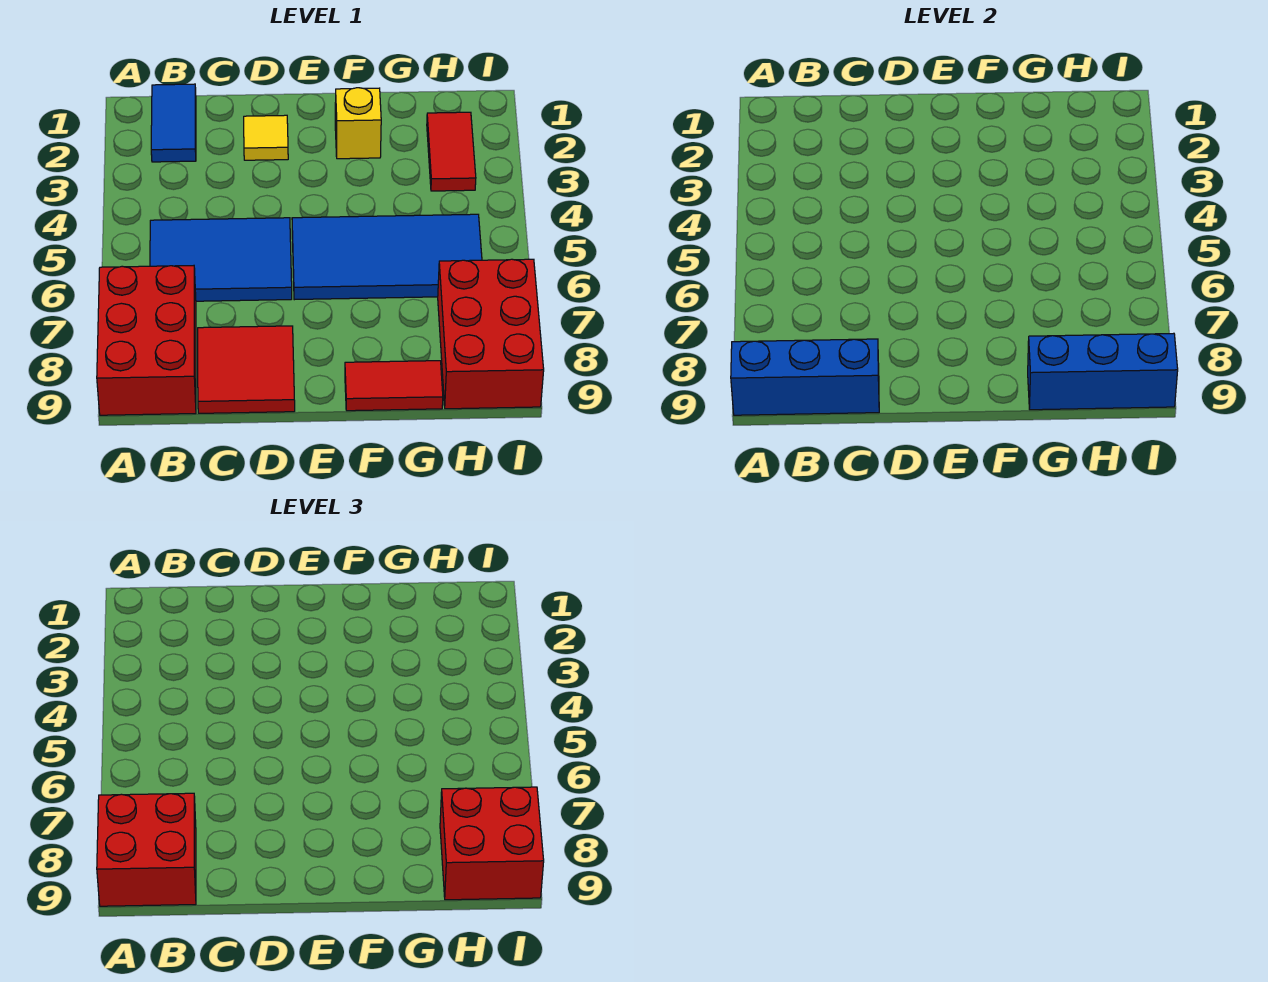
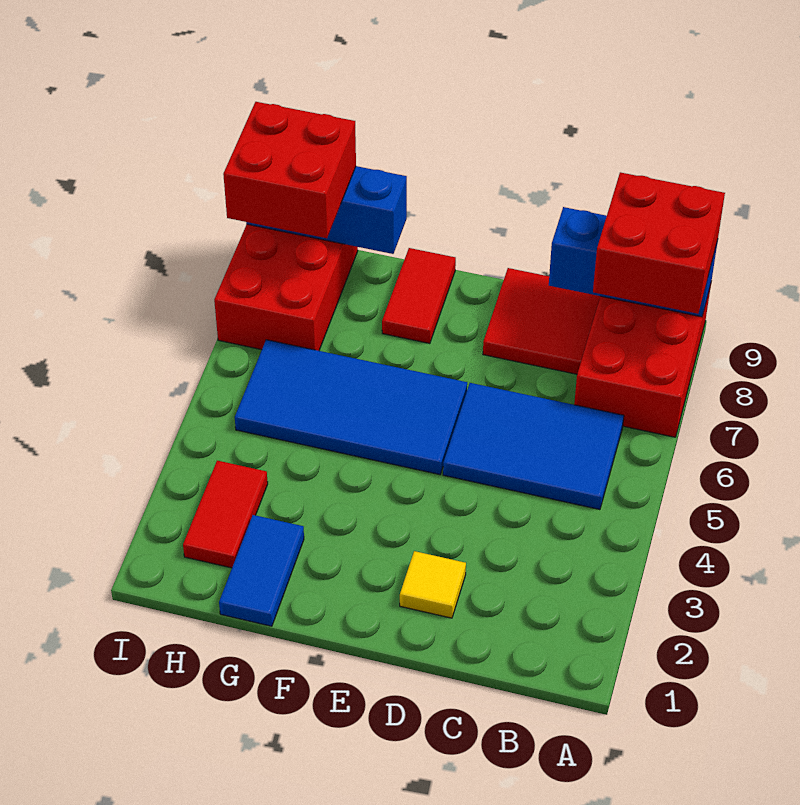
blue 1x2 tile [151,84,196,162] -> blue 1x2 tile moved to [219,515,304,626]
yellow 1x1 brick [335,88,381,159] -> none
red 1x2 tile [345,361,443,411] -> red 1x2 tile turned to [382,248,456,344]

